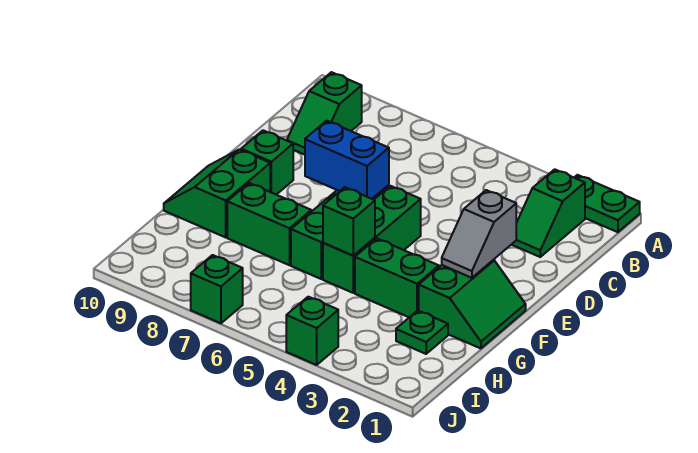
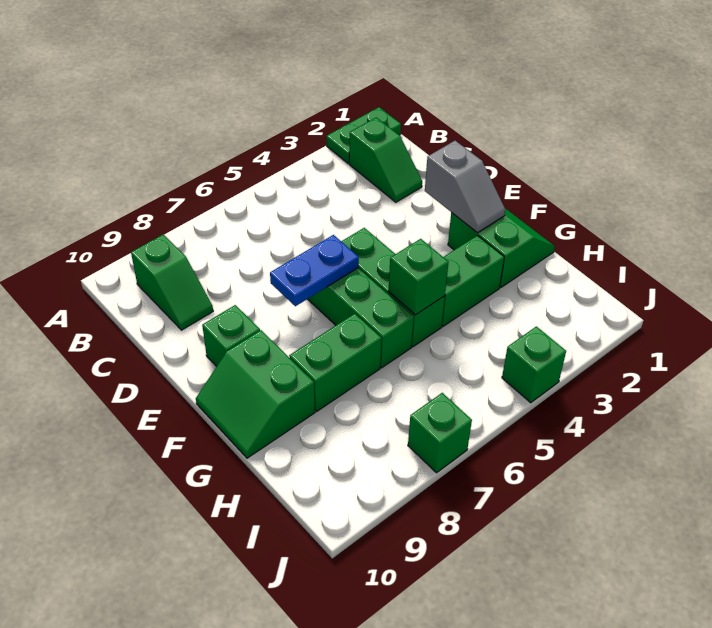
blue 1x2 brick [305,121,389,199] -> blue 1x2 plate [270,235,359,306]
green 1x1 plate [396,311,448,354] -> none

